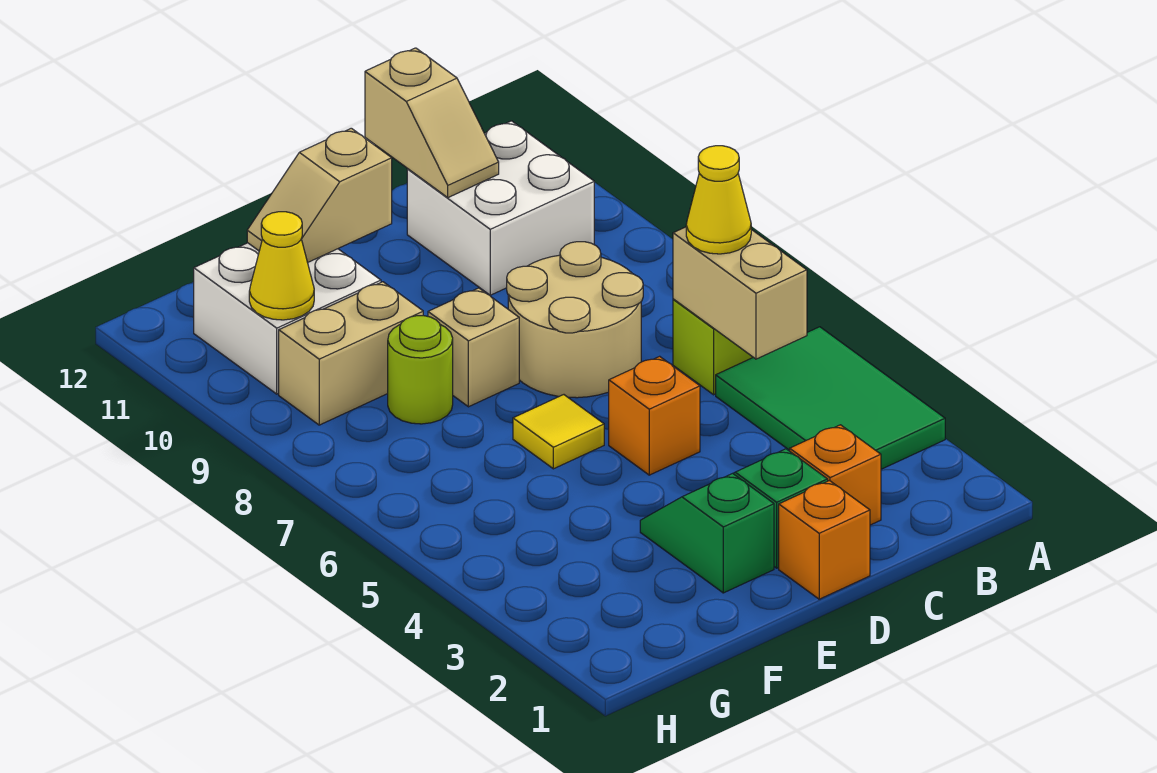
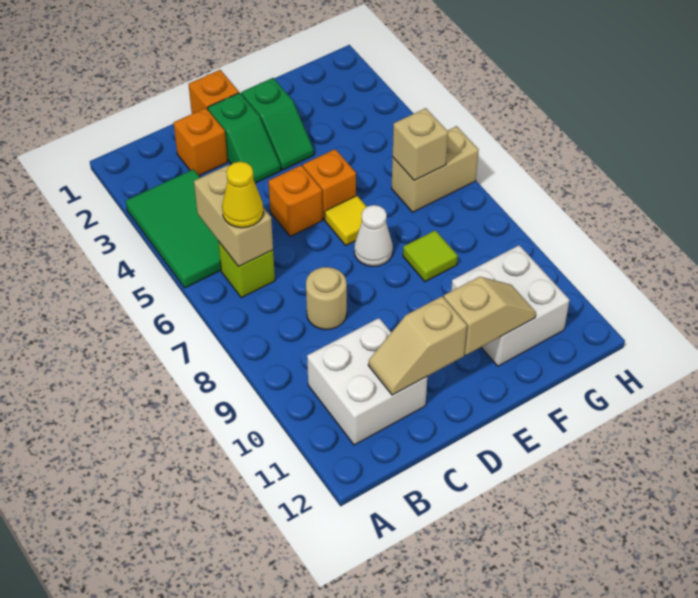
tan 2x2 round brick [507,242,643,398] -> tan 1x1 round brick [306,267,347,330]
tan 1x2 slope [365,48,499,198] -> tan 1x2 slope turned to [368,296,467,395]
none -> orange 1x1 brick [303,149,356,220]
none -> white 1x1 cone [354,205,393,267]
tan 1x1 brick [428,288,519,407] -> tan 1x1 brick moved to [393,108,448,181]
lime 1x1 round brick [388,316,453,424] -> lime 1x1 tile [403,230,458,282]
tan 1x2 brick [279,282,423,425] -> tan 1x2 brick moved to [392,126,479,212]
yellow 1x1 cone [249,212,314,320] -> none

